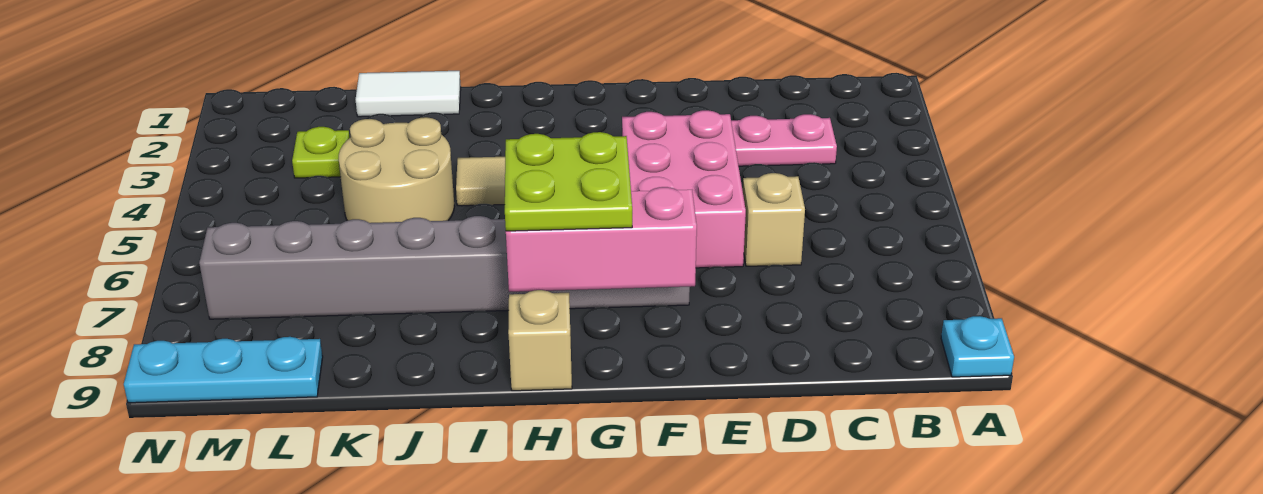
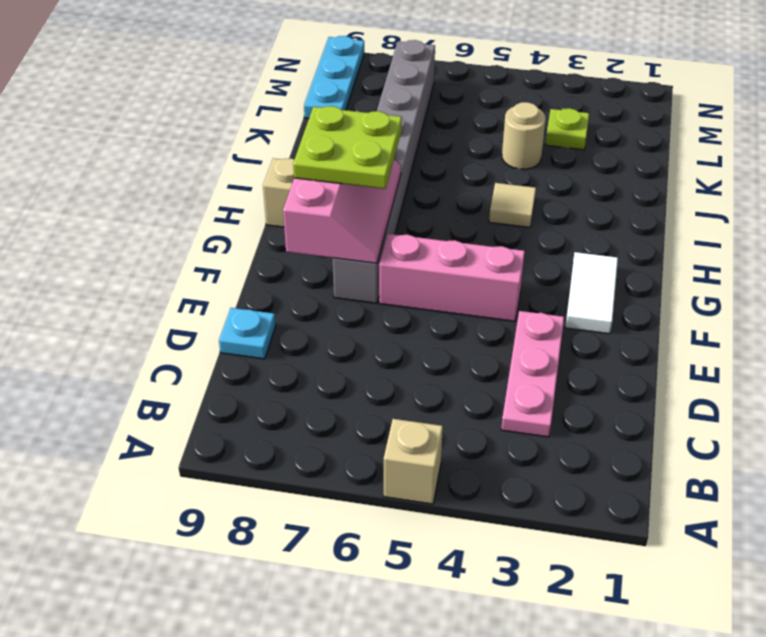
cyan 1x1 plate [941,316,1014,377] -> cyan 1x1 plate moved to [219,308,276,359]
tan 1x1 brick [743,173,805,266] -> tan 1x1 brick moved to [384,419,443,504]
pink 2x3 brick [622,110,746,268] -> pink 1x3 brick [379,234,525,321]
white 1x2 tile [356,71,461,117] -> white 1x2 tile moved to [565,252,618,334]
tan 2x2 round brick [339,117,454,223] -> tan 1x1 round brick [502,102,546,169]

